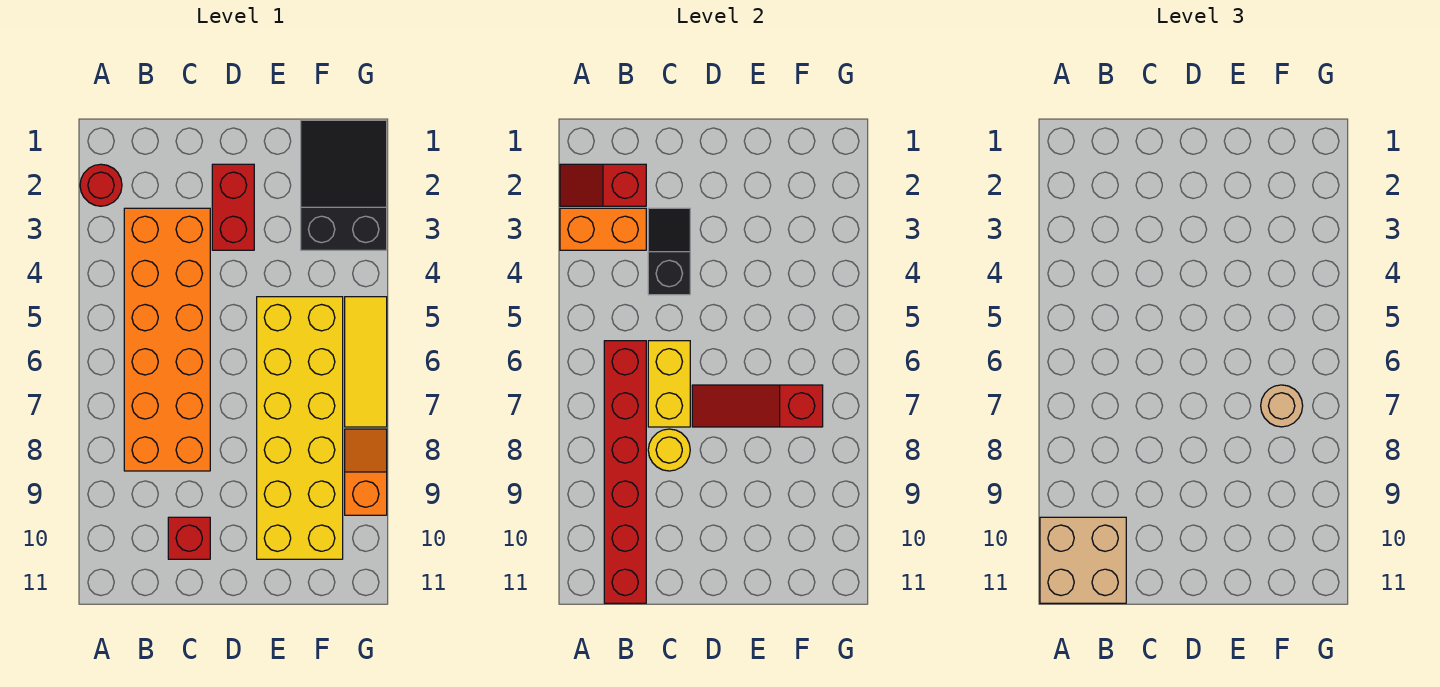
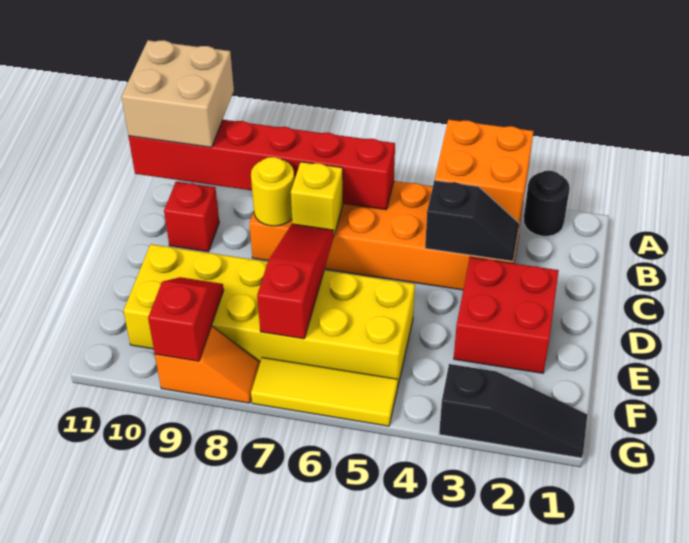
red 1x1 round brick [80,164,122,206] -> black 1x1 round brick [524,171,570,236]
red 1x2 slope [560,164,646,206] -> red 1x2 slope moved to [148,277,224,361]
orange 1x2 brick [560,208,646,250] -> orange 2x2 brick [435,120,533,223]
yellow 1x2 brick [648,341,690,427] -> yellow 1x1 brick [291,162,343,234]
red 1x2 brick [212,164,254,250] -> red 2x2 brick [454,257,559,373]
black 2x3 slope [301,120,387,250] -> black 1x3 slope [439,364,587,458]
tan 1x1 round brick [1261,385,1303,427] -> none

